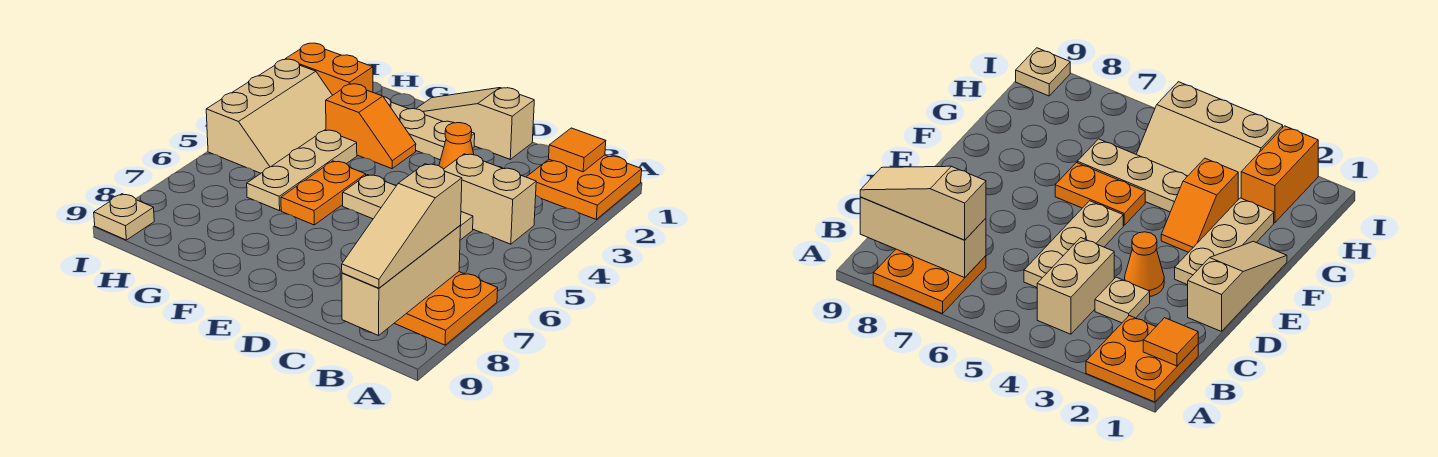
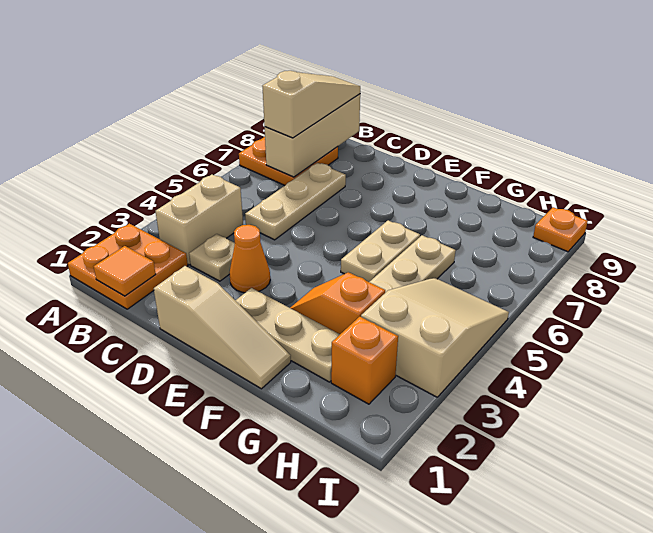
tan 1x2 brick [444,154,536,244] -> tan 1x2 brick turned to [155,175,243,265]
tan 1x3 plate [343,175,473,240] -> tan 1x3 plate turned to [245,163,346,240]
orange 1x2 plate [281,161,366,225] -> tan 1x2 plate [341,220,420,282]
orange 1x2 brick [286,43,373,95] -> orange 1x1 brick [331,317,398,404]
tan 2x3 slope [206,59,332,173] -> tan 2x3 slope turned to [361,278,509,397]
tan 1x1 plate [94,194,154,240] -> orange 1x1 plate [533,207,588,252]

